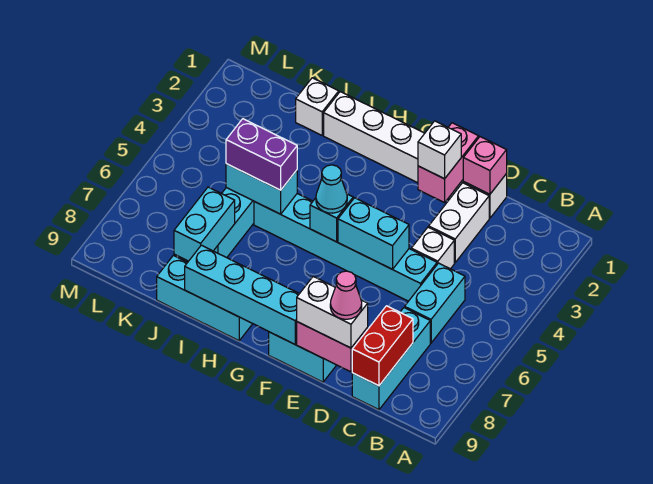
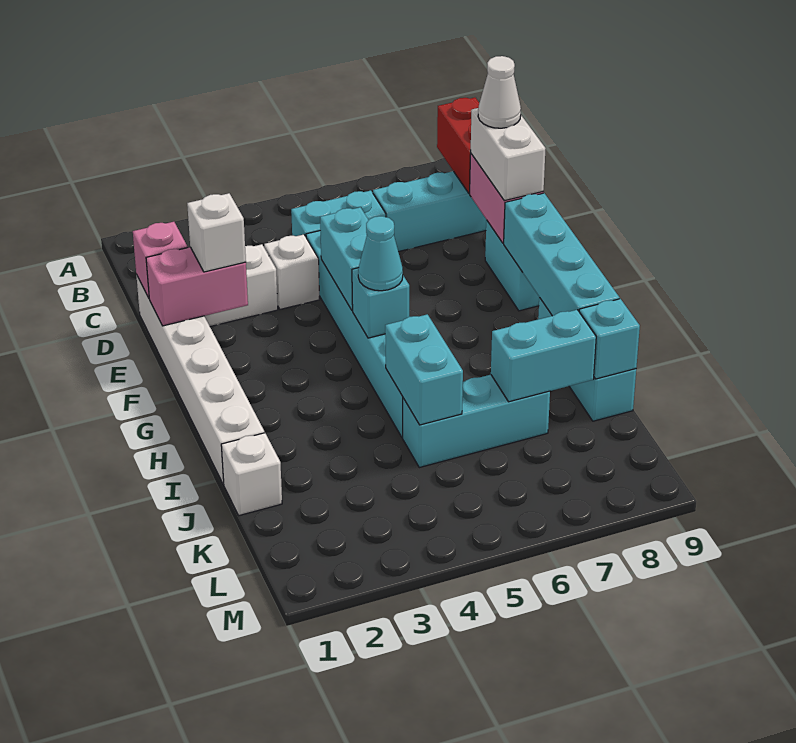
red 1x2 brick [352,306,413,386] -> red 1x2 brick turned to [437,98,479,194]
pink 1x1 cone [330,271,362,319] -> white 1x1 cone [478,56,521,128]
purple 1x2 brick [226,119,297,190] -> none
none -> cyan 1x1 brick [579,299,640,379]

